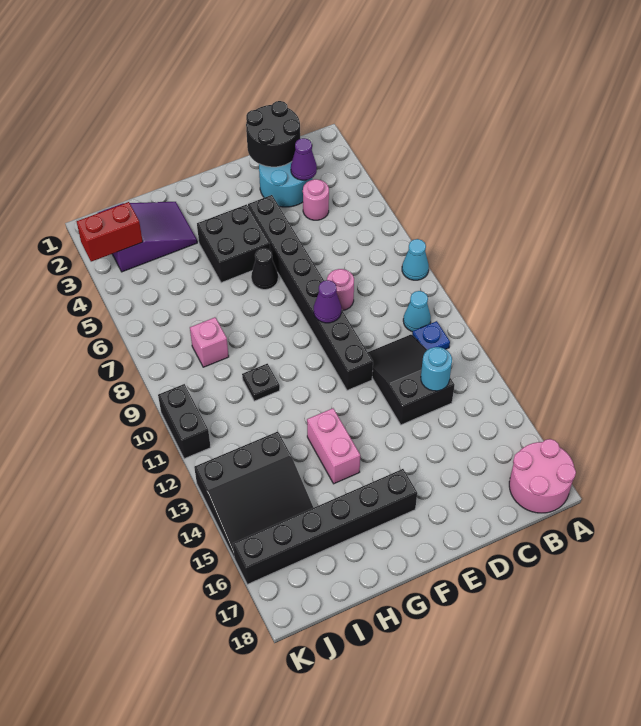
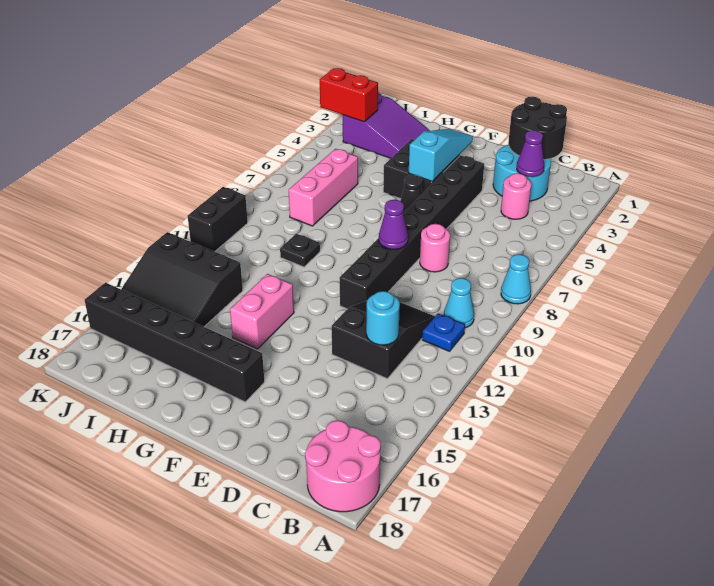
none -> cyan 1x3 slope [409,129,473,181]
pink 1x1 brick [190,317,229,367] -> pink 1x3 brick [289,149,358,226]

